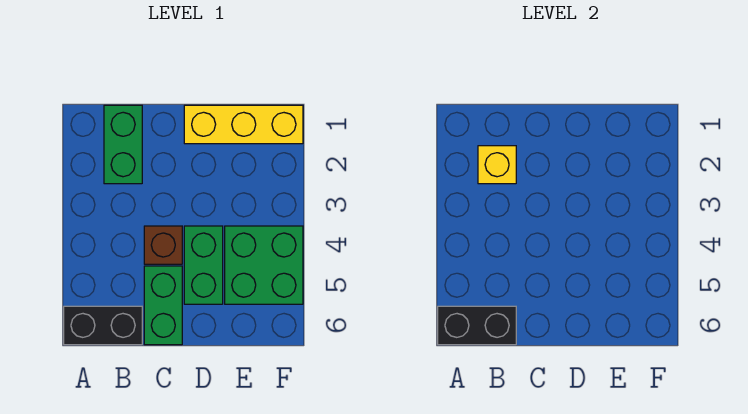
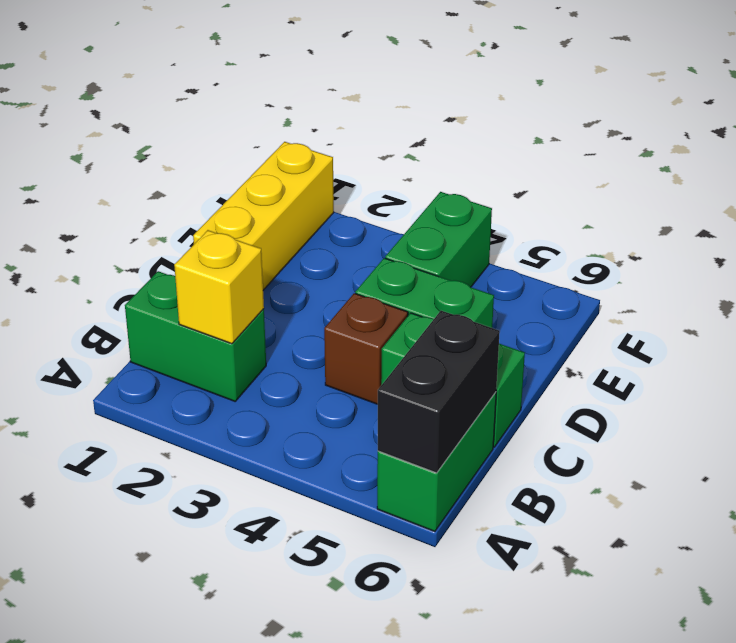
black 1x2 brick [64,306,142,345] -> green 1x2 brick [377,392,496,531]
green 2x2 brick [225,226,303,304] -> green 1x2 brick [385,192,492,287]

